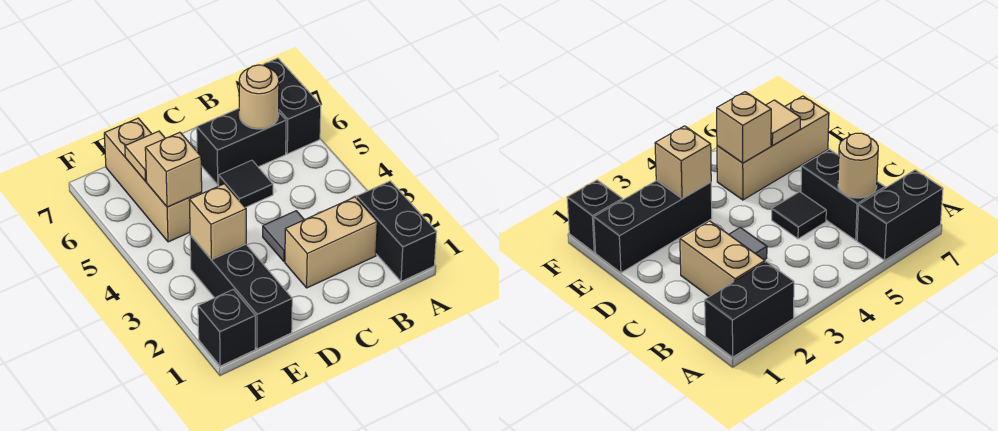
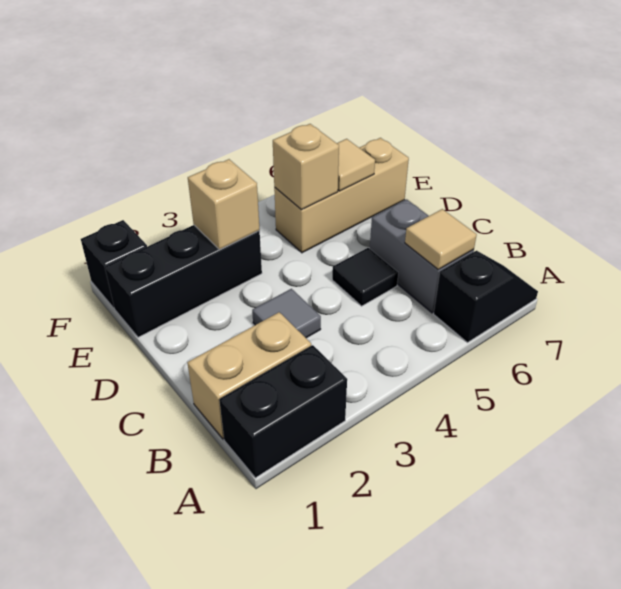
black 1x2 brick [263,58,321,154] -> black 1x2 slope [434,251,538,343]
tan 1x2 brick [285,197,377,288] -> tan 1x2 brick turned to [187,312,311,439]
black 1x2 brick [197,109,286,185] -> grey 1x2 brick [370,199,474,313]
tan 1x1 round brick [239,65,279,129] -> tan 1x1 tile [405,209,477,269]

